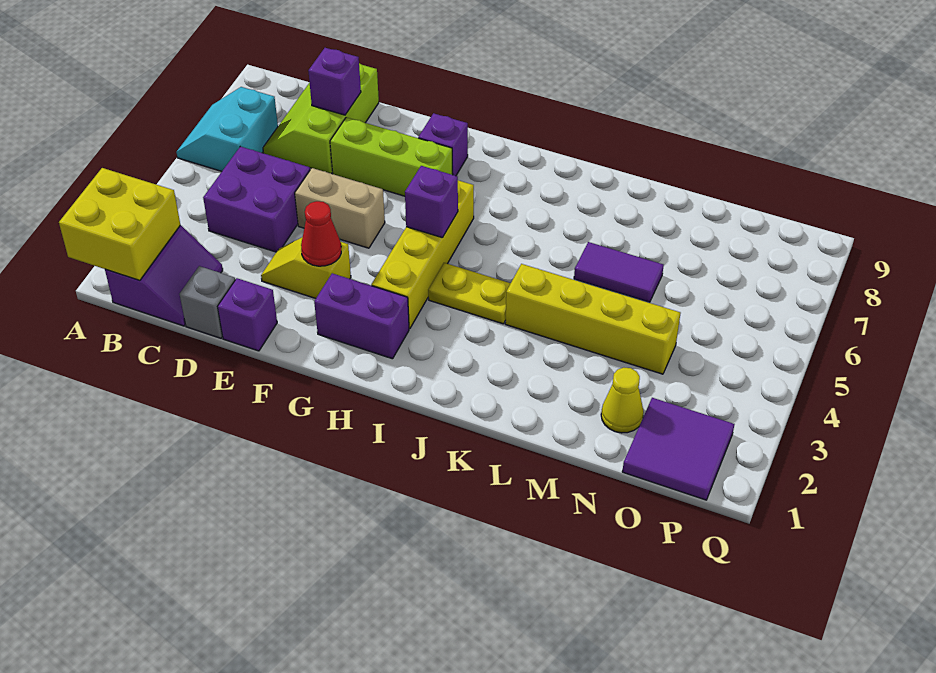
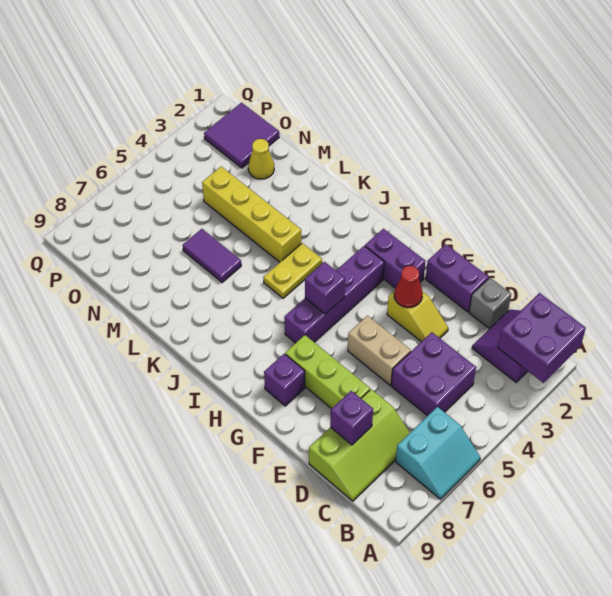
yellow 2x2 brick [59,168,180,281] -> purple 2x2 brick [498,293,586,383]
purple 1x1 brick [218,278,277,351] -> purple 1x2 brick [426,244,489,312]
yellow 1x4 brick [371,180,474,329] -> purple 1x4 brick [284,246,384,343]
yellow 1x2 plate [428,263,511,324] -> yellow 1x2 plate turned to [263,243,322,298]

